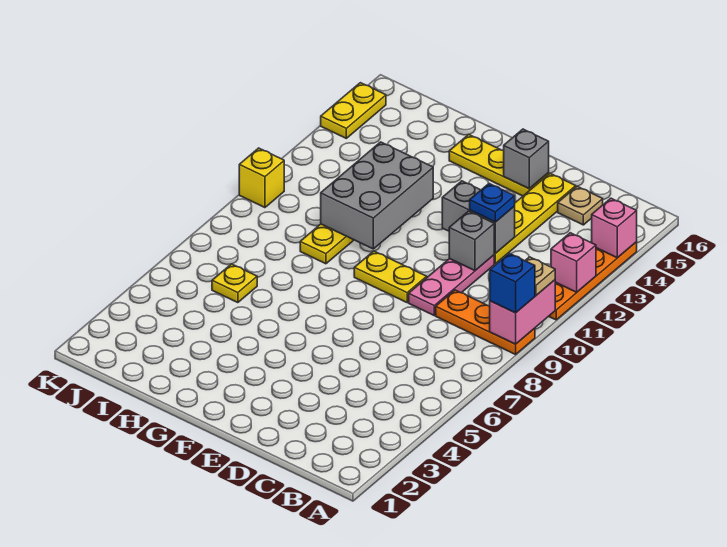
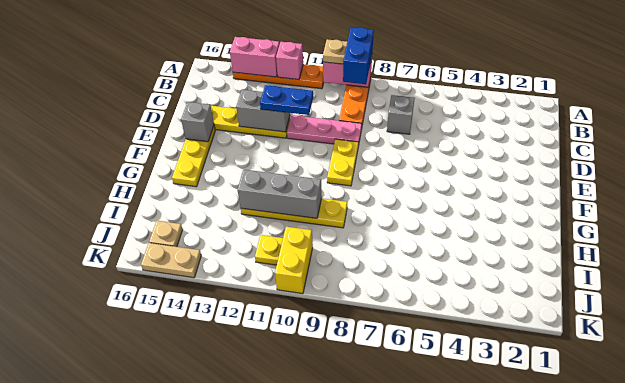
blue 1x1 brick [490,253,535,313] -> blue 1x2 brick [343,27,374,84]
pink 1x1 brick [592,198,637,258] -> pink 1x2 brick [230,37,280,77]
tan 1x1 plate [558,186,603,225] -> tan 1x1 plate moved to [149,221,183,247]
grey 1x1 brick [449,211,494,271] -> grey 1x1 brick moved to [387,95,415,134]
grey 1x2 brick [442,181,515,253] -> grey 1x2 brick turned to [236,90,290,132]
blue 1x1 plate [470,184,515,222] -> blue 1x2 plate [260,85,313,115]
grey 2x3 brick [321,142,433,249] -> grey 1x3 brick [238,170,322,218]
yellow 1x1 plate [212,264,257,303] -> yellow 1x1 plate moved to [255,235,283,265]
yellow 1x1 brick [239,148,284,208] -> yellow 1x2 brick [275,227,313,294]
yellow 1x2 plate [321,83,386,138] -> tan 1x2 plate [141,243,201,278]

